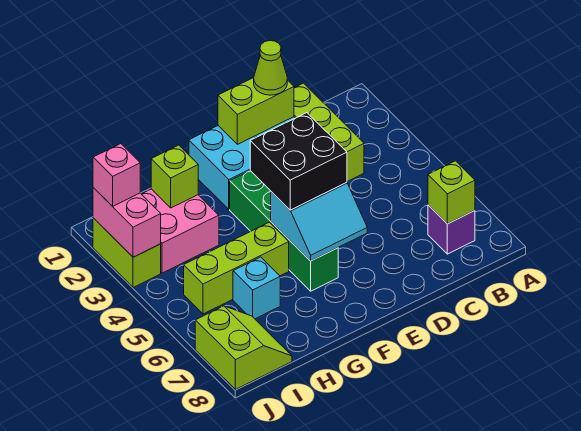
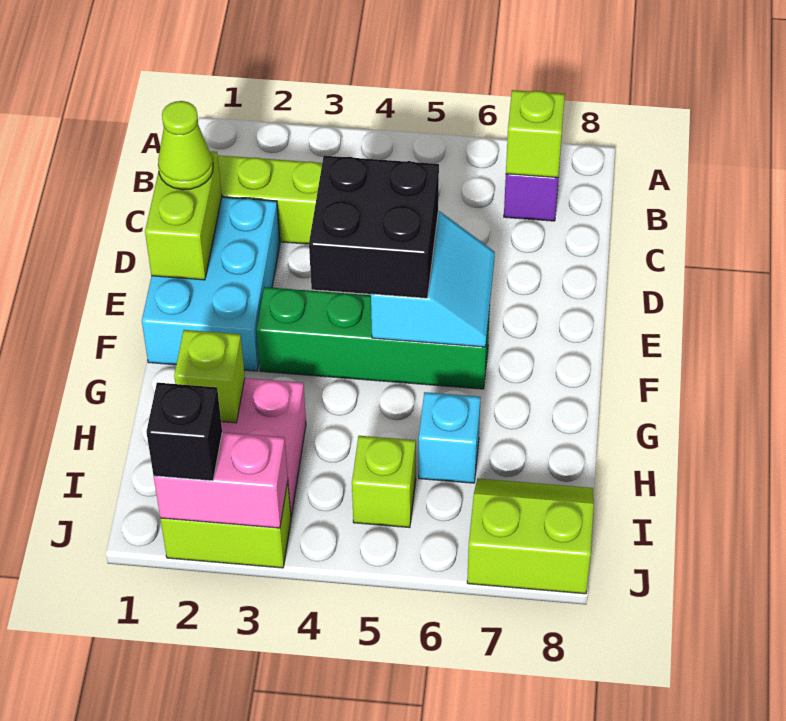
lime 1x3 brick [184,222,289,314] -> lime 1x1 brick [352,436,416,528]
pink 1x1 brick [93,144,140,206] -> black 1x1 brick [146,383,222,481]

